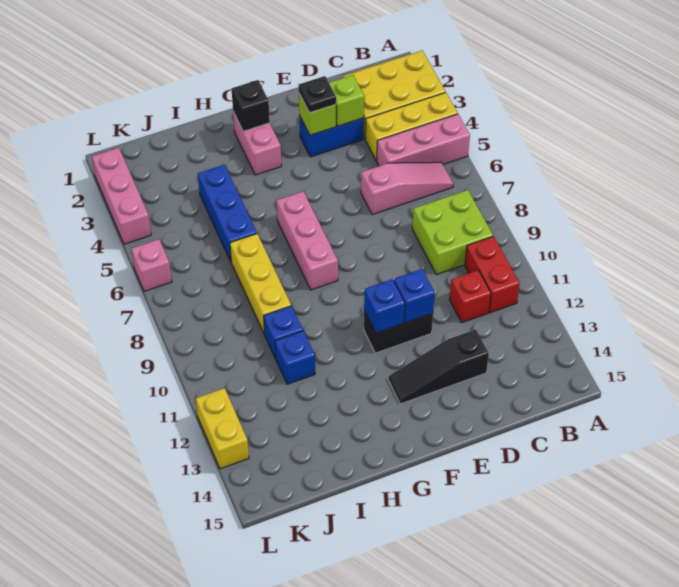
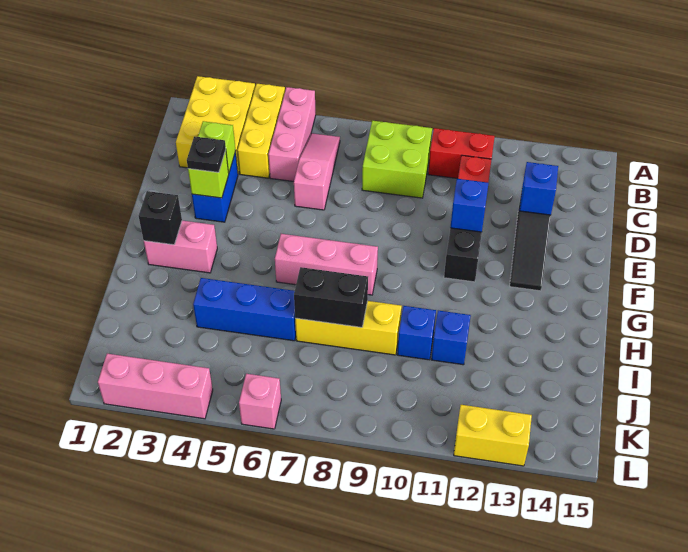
blue 1x1 brick [364,279,405,333] -> blue 1x1 brick moved to [520,162,558,215]
none -> black 1x2 brick [294,267,368,327]

